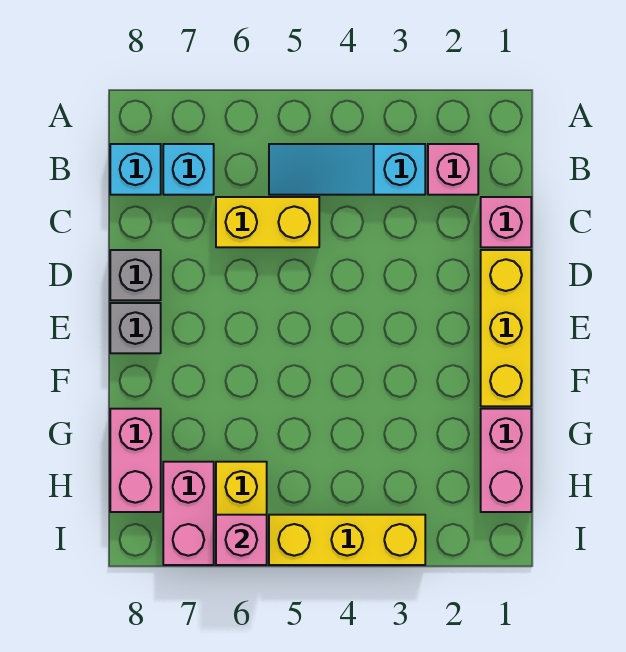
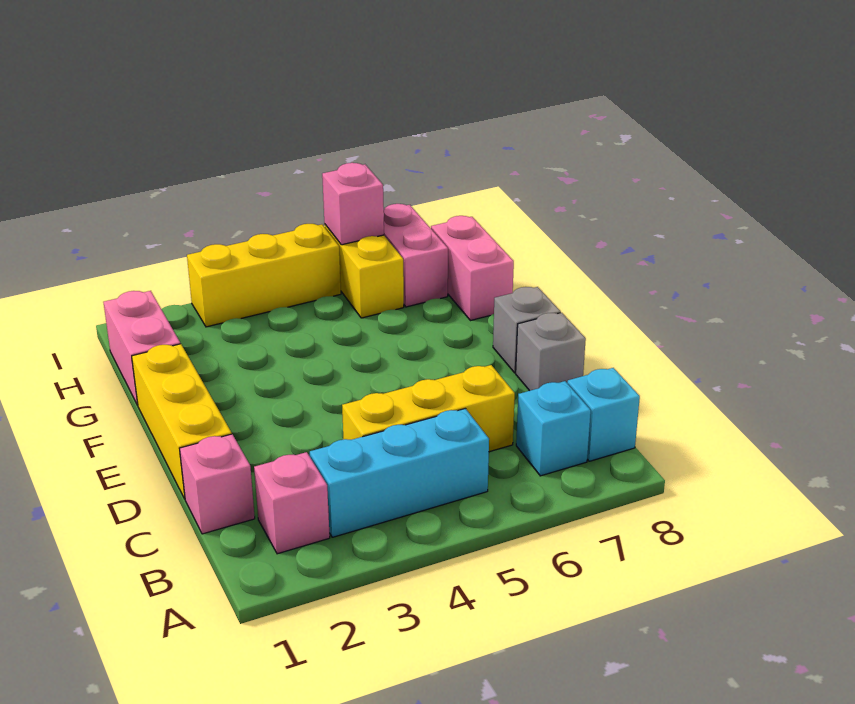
cyan 1x3 slope [269,144,425,195] -> cyan 1x3 brick [310,408,489,537]
yellow 1x2 brick [216,197,319,247] -> yellow 1x3 brick [342,365,515,452]

